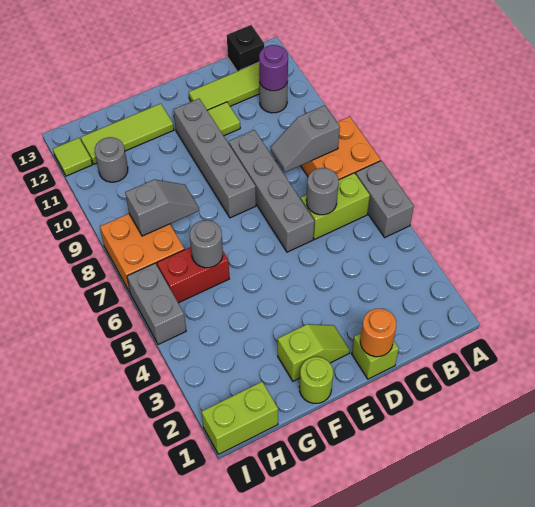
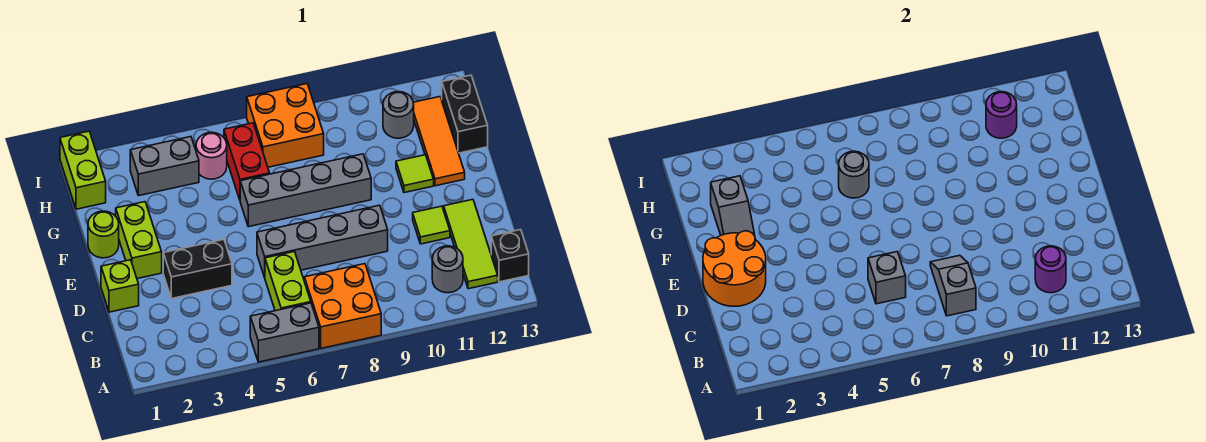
grey 1x1 round brick [306,168,339,215] -> grey 1x1 brick [868,252,906,304]
orange 1x1 round brick [360,309,396,357] -> orange 2x2 round brick [703,231,766,306]
none -> black 1x2 brick [163,239,232,299]
lime 1x2 slope [278,324,350,381] -> lime 1x2 brick [116,202,162,279]
grey 1x4 brick [174,99,256,218] -> grey 1x4 brick moved to [240,154,371,227]
lime 1x3 tile [81,104,174,164] -> orange 1x3 tile [413,97,465,186]
grey 1x2 slope [125,179,199,236] -> grey 1x2 slope moved to [711,176,756,240]
none -> black 1x2 brick [442,75,488,153]
none -> pink 1x1 round brick [196,132,227,179]
none -> purple 1x1 round brick [986,92,1017,138]
grey 1x2 brick [127,263,186,345] -> grey 1x2 brick moved to [130,137,199,196]
lime 1x1 tile [53,138,92,176] -> lime 1x1 tile moved to [396,155,434,193]

